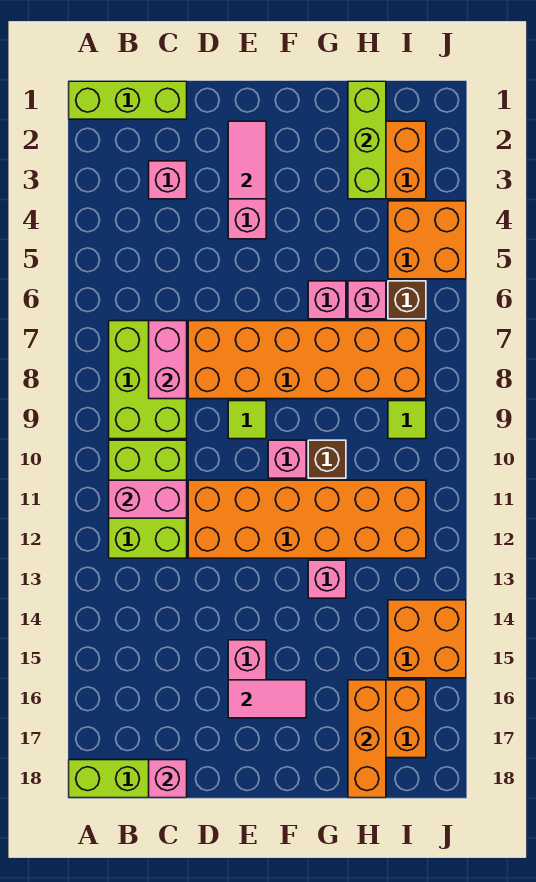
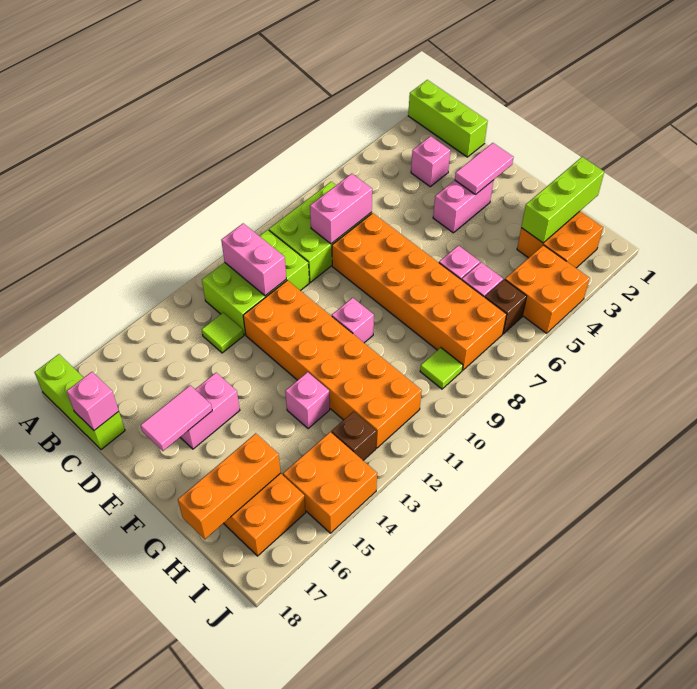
lime 1x1 tile [228,401,266,439] -> lime 1x1 tile moved to [202,312,244,353]
pink 1x2 tile [228,680,306,718] -> pink 1x2 tile turned to [141,385,212,451]
brown 1x1 brick [308,440,346,478] -> brown 1x1 brick moved to [331,411,376,460]

